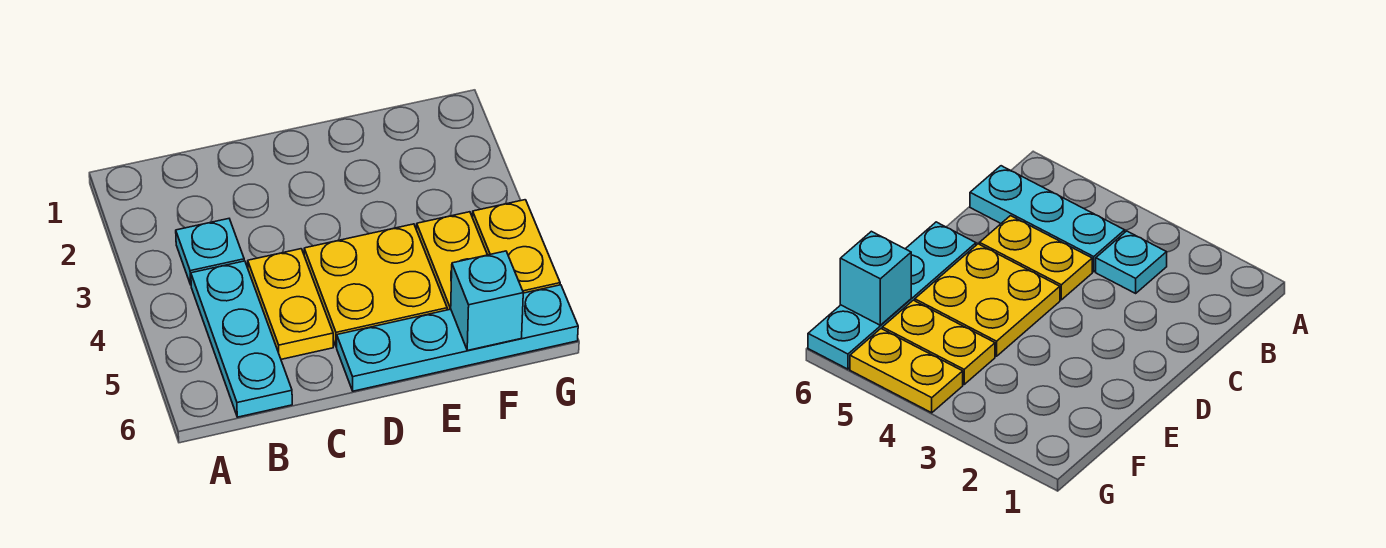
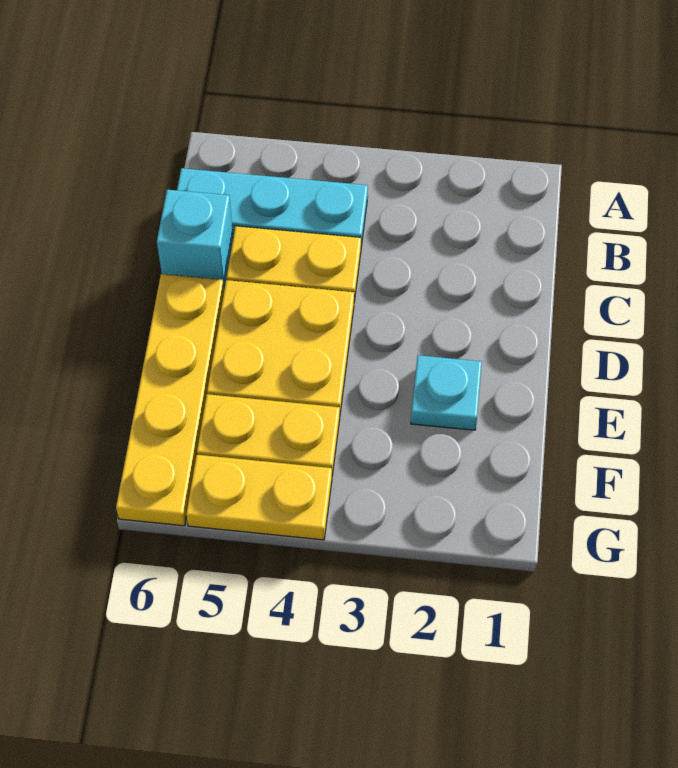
cyan 1x1 plate [176,219,244,285] -> cyan 1x1 plate moved to [411,355,482,430]
cyan 1x4 plate [337,285,578,391] -> yellow 1x4 plate [116,274,224,526]
cyan 1x1 brick [451,251,523,350] -> cyan 1x1 brick moved to [157,190,233,289]

